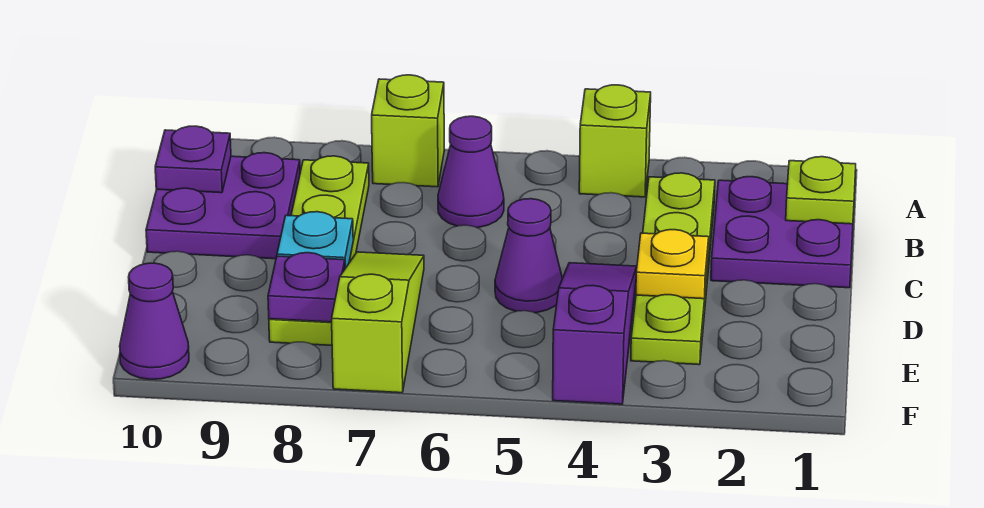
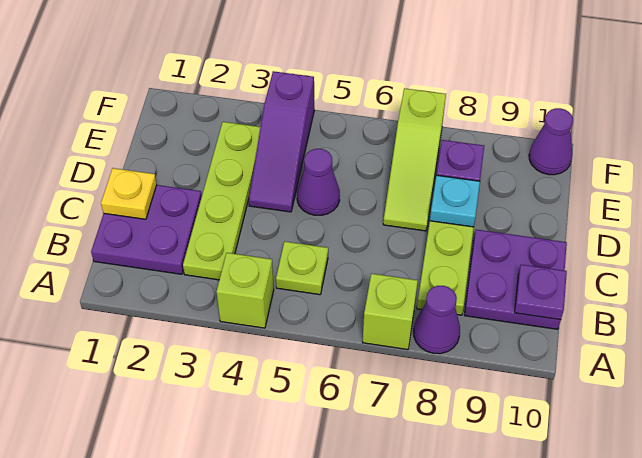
lime 1x1 plate [786,157,856,224] -> lime 1x1 plate moved to [276,242,328,295]
purple 1x1 cone [438,116,504,228] -> purple 1x1 cone moved to [414,286,460,354]
yellow 1x1 plate [636,230,709,299] -> yellow 1x1 plate moved to [101,168,157,219]

